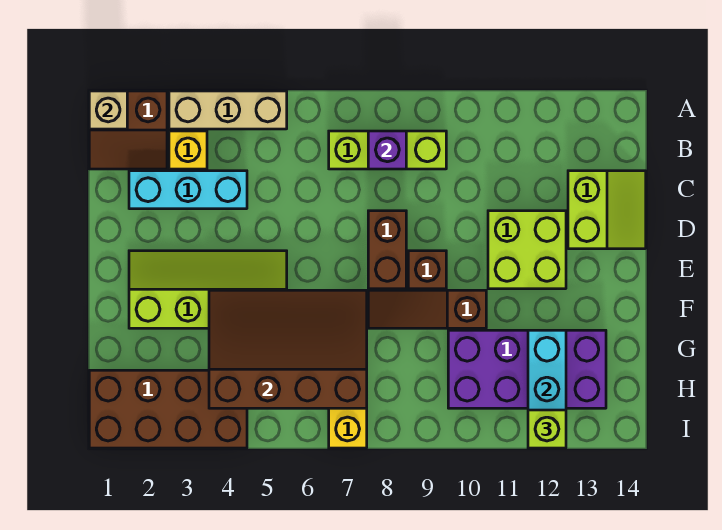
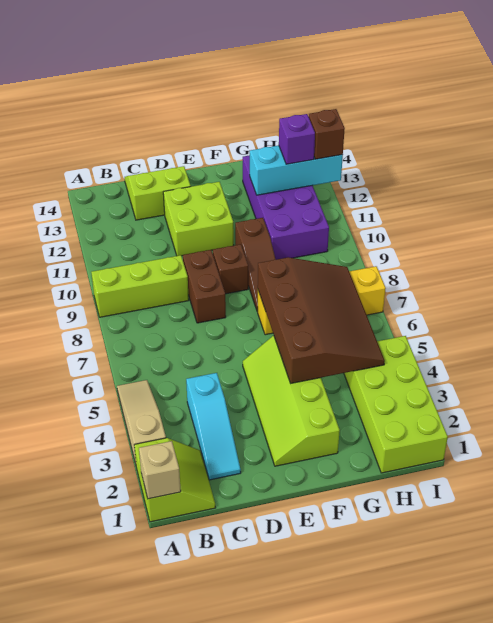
brown 2x2 slope [89,91,167,169] -> lime 2x2 slope [134,438,215,522]
tan 1x3 brick [169,91,287,129] -> tan 1x3 slope [117,380,166,464]
yellow 1x1 brick [169,131,207,169] -> none
lime 1x3 brick [329,131,446,169] -> lime 1x3 brick turned to [91,255,189,317]
purple 1x1 brick [368,131,406,169] -> purple 1x1 brick moved to [279,114,315,164]
cyan 1x3 brick [129,171,247,209] -> cyan 1x3 slope [186,373,241,480]
brown 1x2 brick [368,211,406,289] -> brown 1x2 brick turned to [183,250,226,323]
brown 3x4 slope [209,290,367,408] -> brown 3x4 slope turned to [258,257,385,383]
brown 2x4 brick [89,370,247,448] -> lime 2x4 brick [344,336,448,473]
lime 1x1 brick [528,410,566,448] -> brown 1x1 brick [309,109,345,159]

